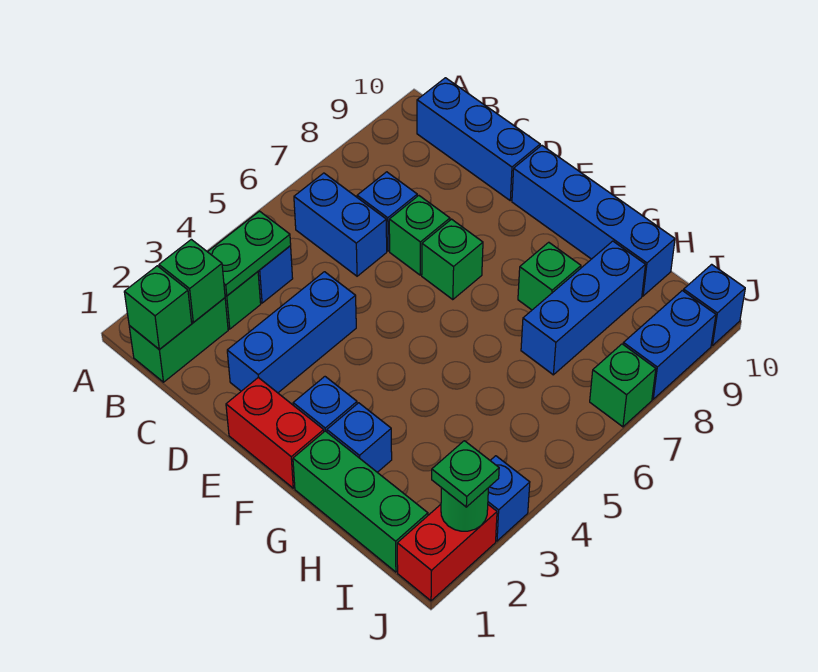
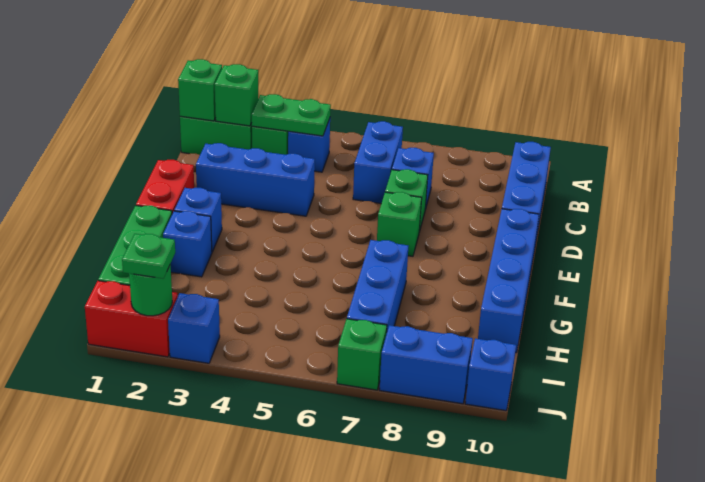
green 1x1 brick [518,242,581,310] -> none
blue 1x3 brick [521,241,645,375] -> blue 1x3 brick turned to [347,240,408,334]

